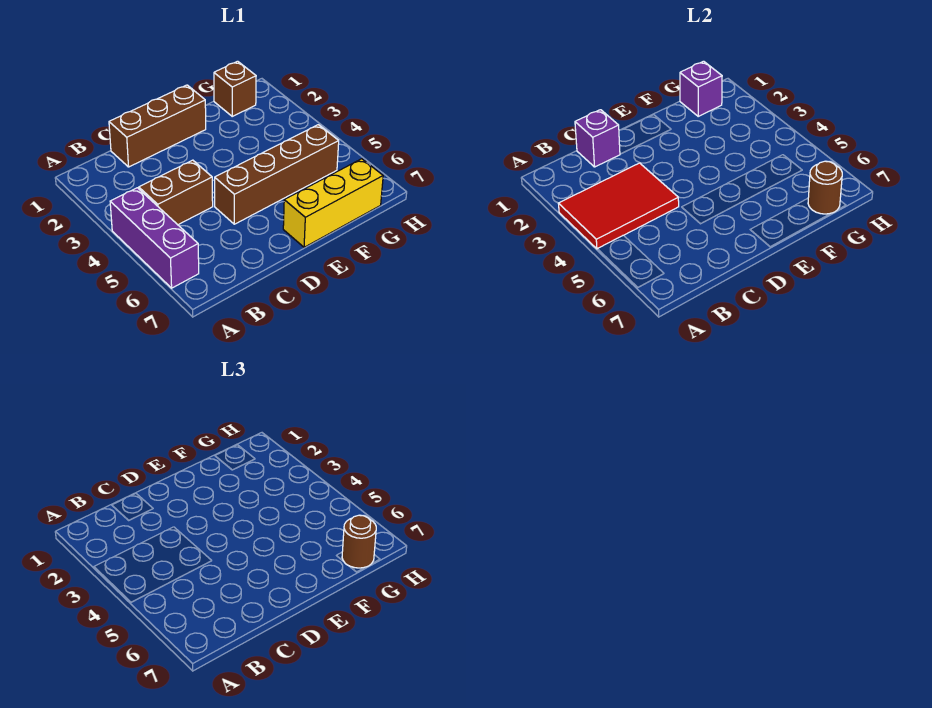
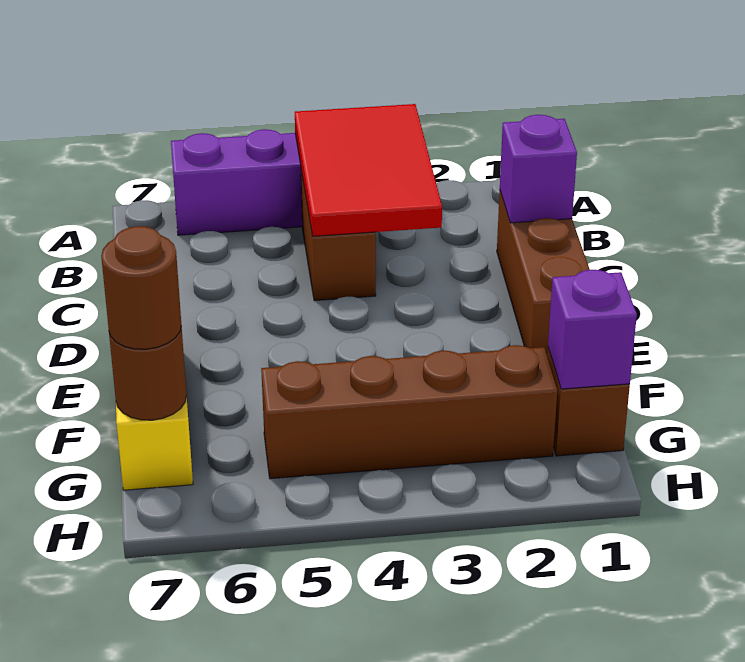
brown 1x4 brick [215,125,339,224] -> brown 1x4 brick turned to [261,345,557,479]

